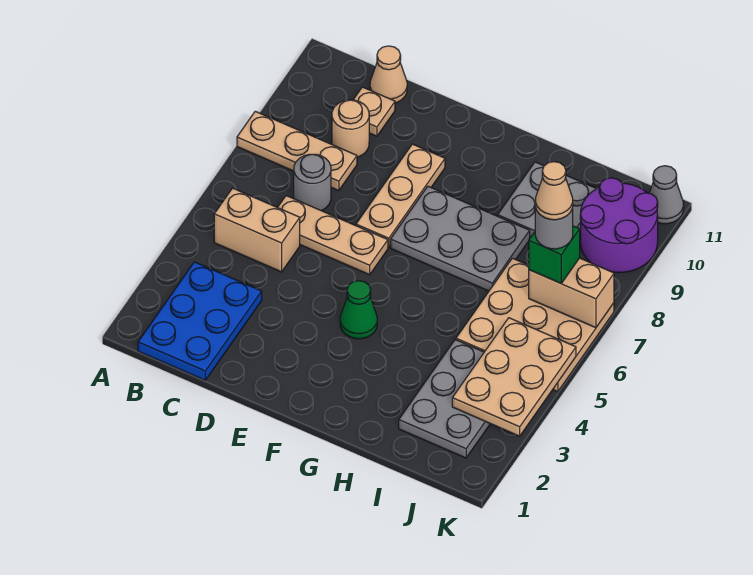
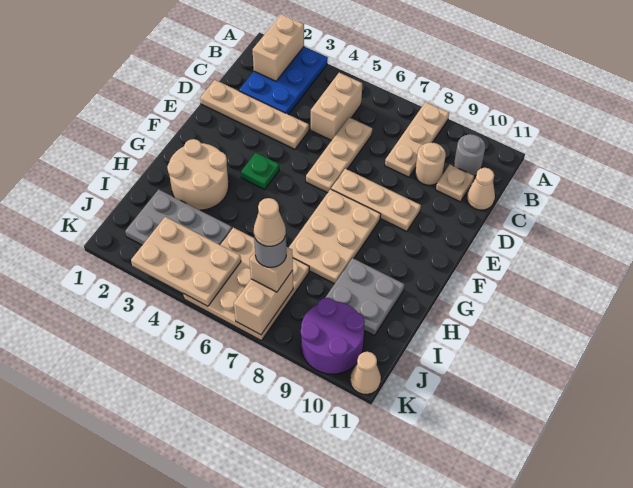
none -> tan 1x2 brick [253,14,304,81]
blue 2x3 plate [138,262,262,380] -> blue 2x3 plate turned to [239,47,328,115]
grey 1x1 round brick [294,154,331,211] -> grey 1x1 round brick moved to [454,134,485,176]
none -> tan 1x4 plate [200,80,309,149]
green 1x1 cone [340,281,377,339] -> green 1x1 plate [241,153,279,190]
grey 2x3 plate [391,186,530,291] -> tan 2x3 plate [289,189,381,284]
none -> tan 2x2 round brick [167,139,229,210]
green 1x1 brick [529,226,580,283] -> tan 1x1 brick [249,247,293,292]
grey 1x1 cone [649,166,684,224] -> tan 1x1 cone [350,352,381,394]

